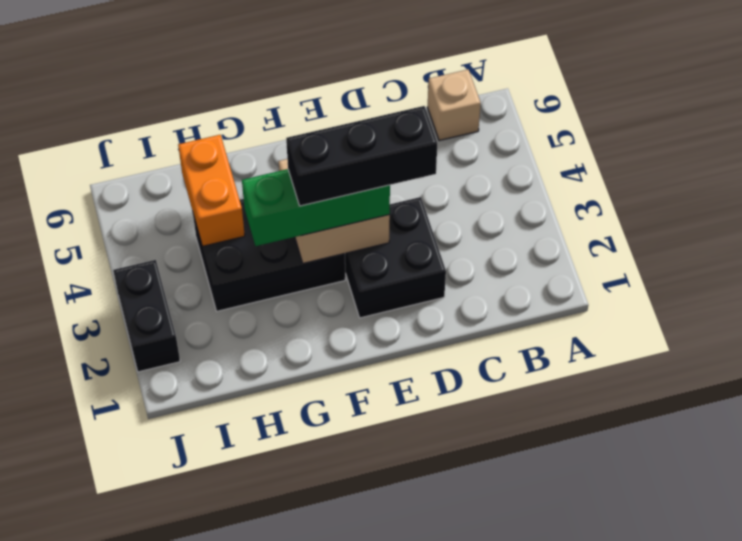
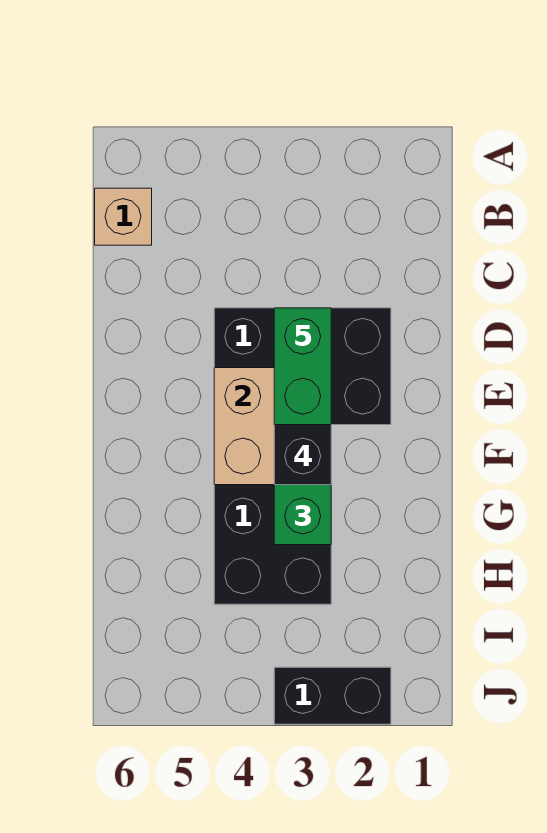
black 2x2 brick [345,197,446,318] -> black 2x3 brick [214,308,391,425]
none -> green 1x2 brick [274,308,331,425]
orange 1x2 brick [178,135,245,246] -> none

